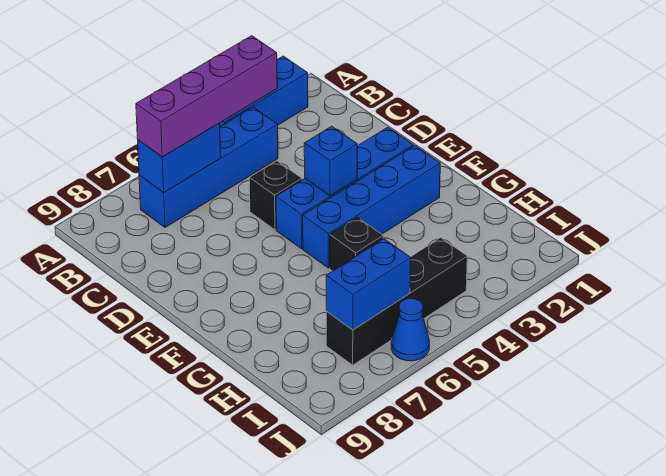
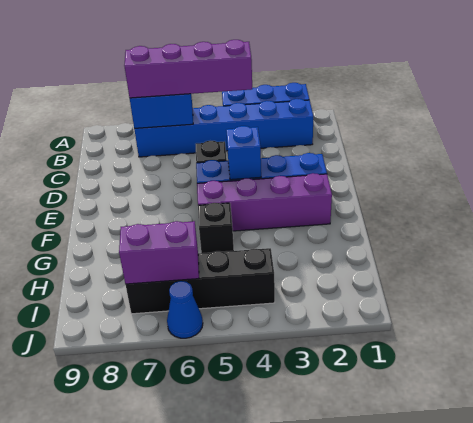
blue 1x4 brick [139,107,278,228] -> blue 1x6 brick [134,99,313,157]
blue 1x4 brick [303,146,440,268] -> purple 1x4 brick [197,173,332,231]
blue 1x2 brick [326,239,411,330] -> purple 1x2 brick [119,221,199,284]

